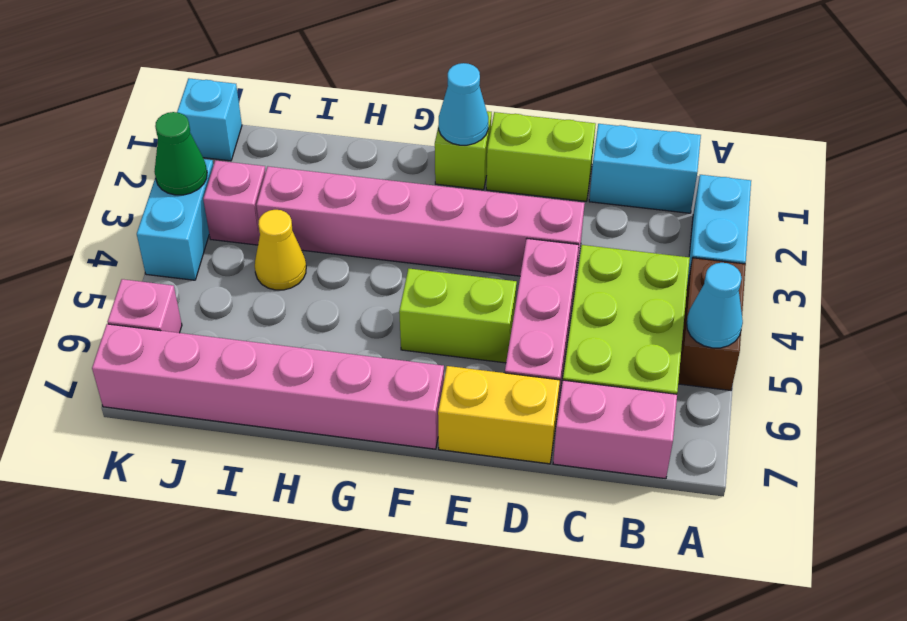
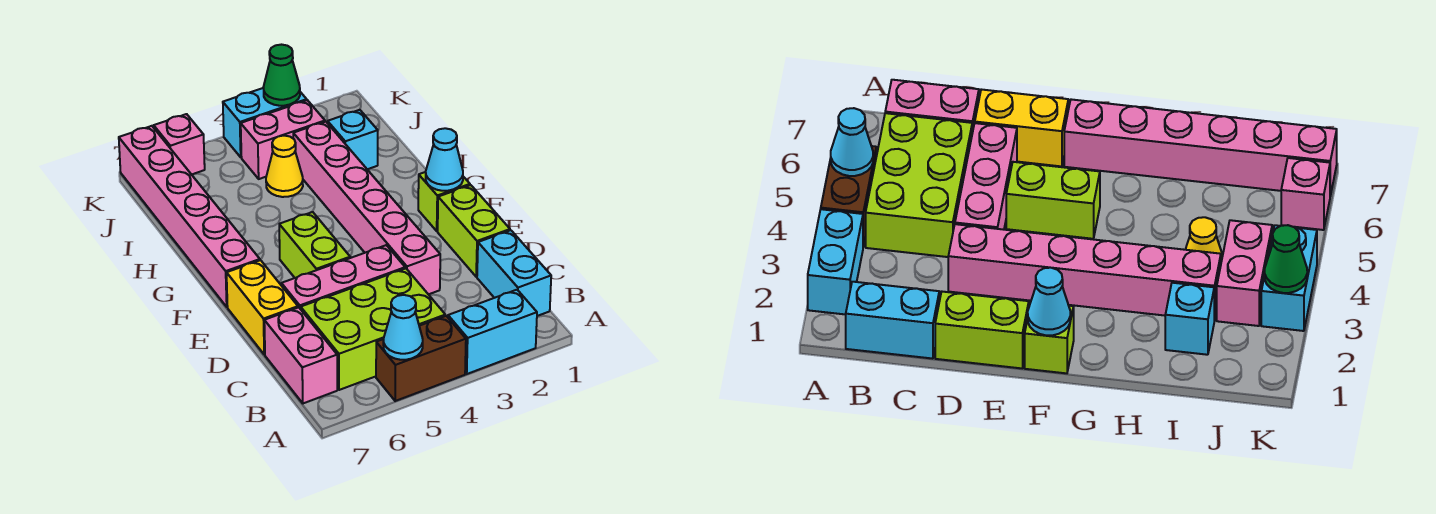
pink 1x1 brick [203,160,266,245] -> pink 1x2 brick [241,100,325,179]
cyan 1x1 brick [177,78,242,161] -> cyan 1x1 brick moved to [328,110,378,169]

